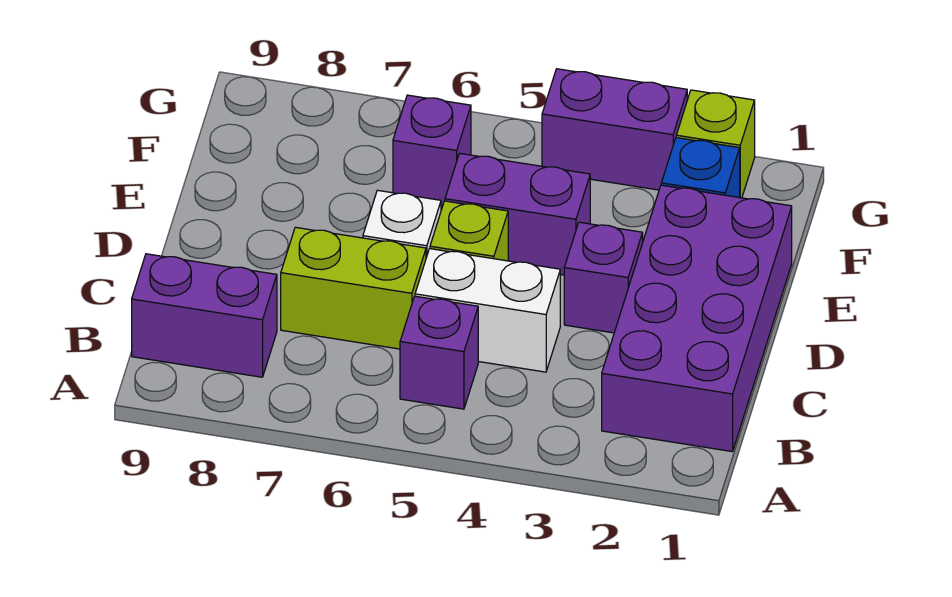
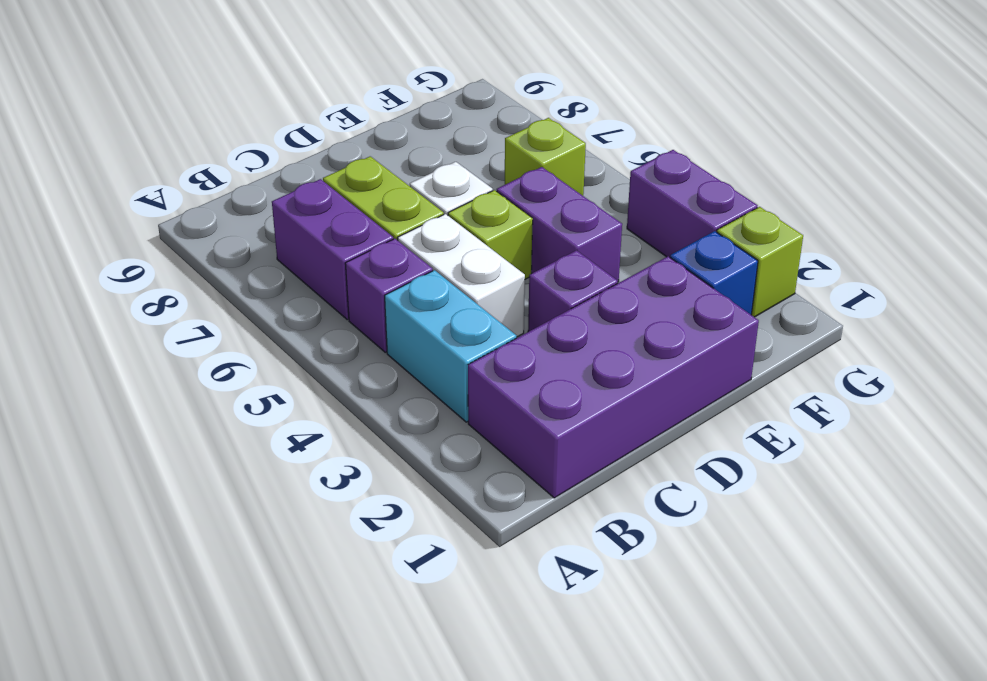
none -> cyan 1x2 brick [385,270,517,422]
purple 1x2 brick [132,254,277,377] -> purple 1x2 brick moved to [272,179,393,320]
purple 1x1 brick [393,95,471,206] -> lime 1x1 brick [505,118,586,196]

